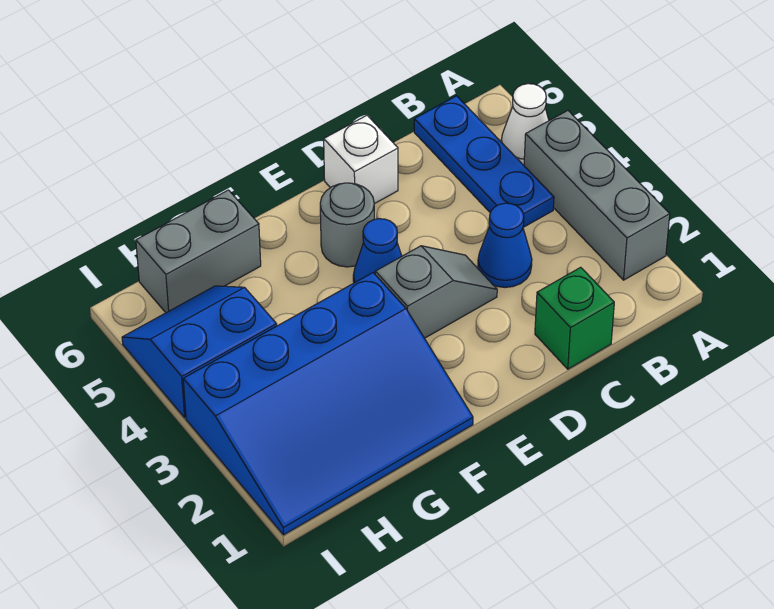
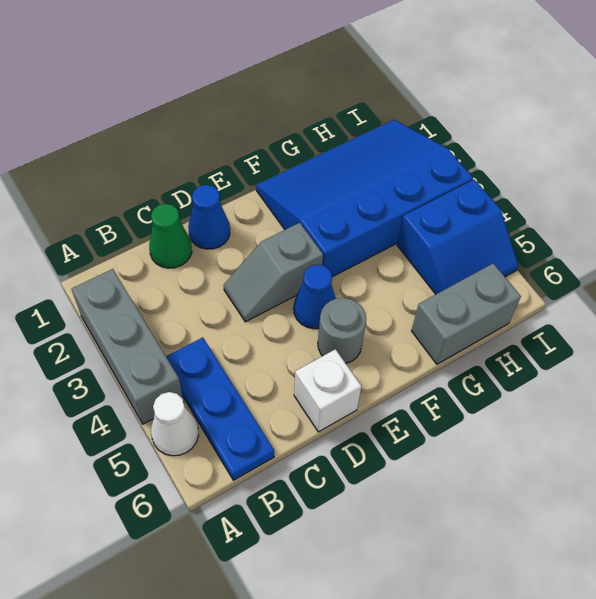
green 1x1 brick [535,267,614,369] -> green 1x1 cone [149,204,192,268]
blue 1x1 cone [478,203,532,287] -> blue 1x1 cone moved to [188,185,230,249]

